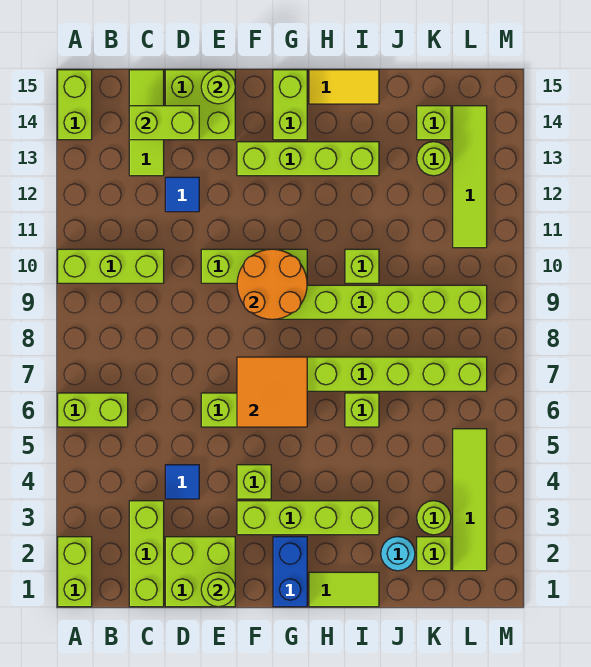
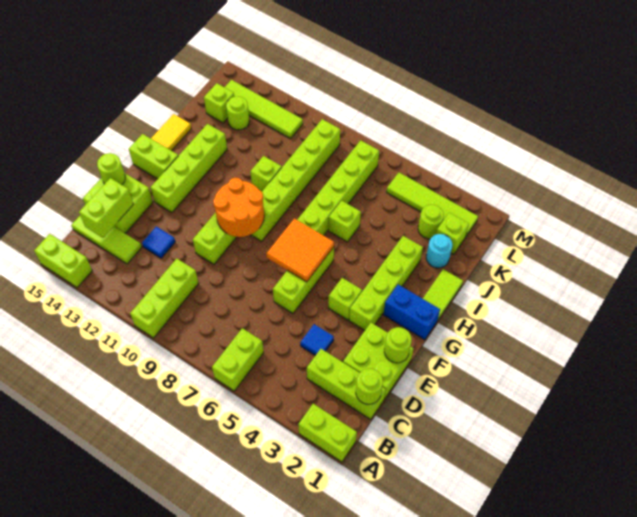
none -> lime 1x1 round brick [356,369,383,404]

